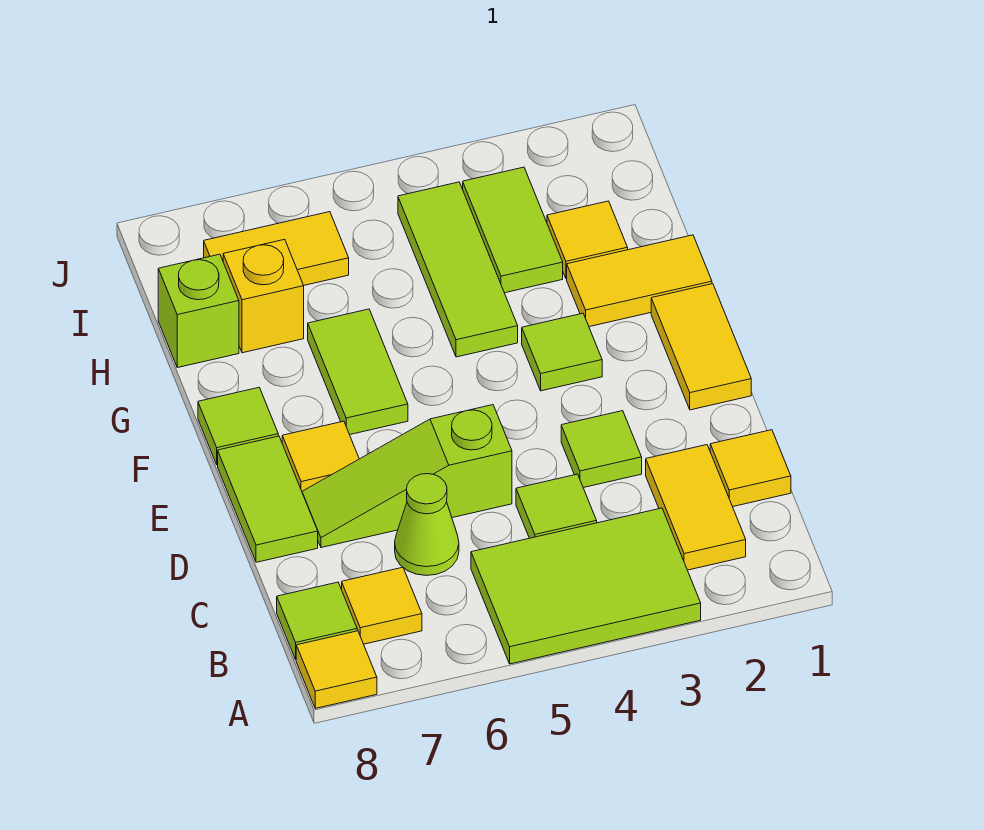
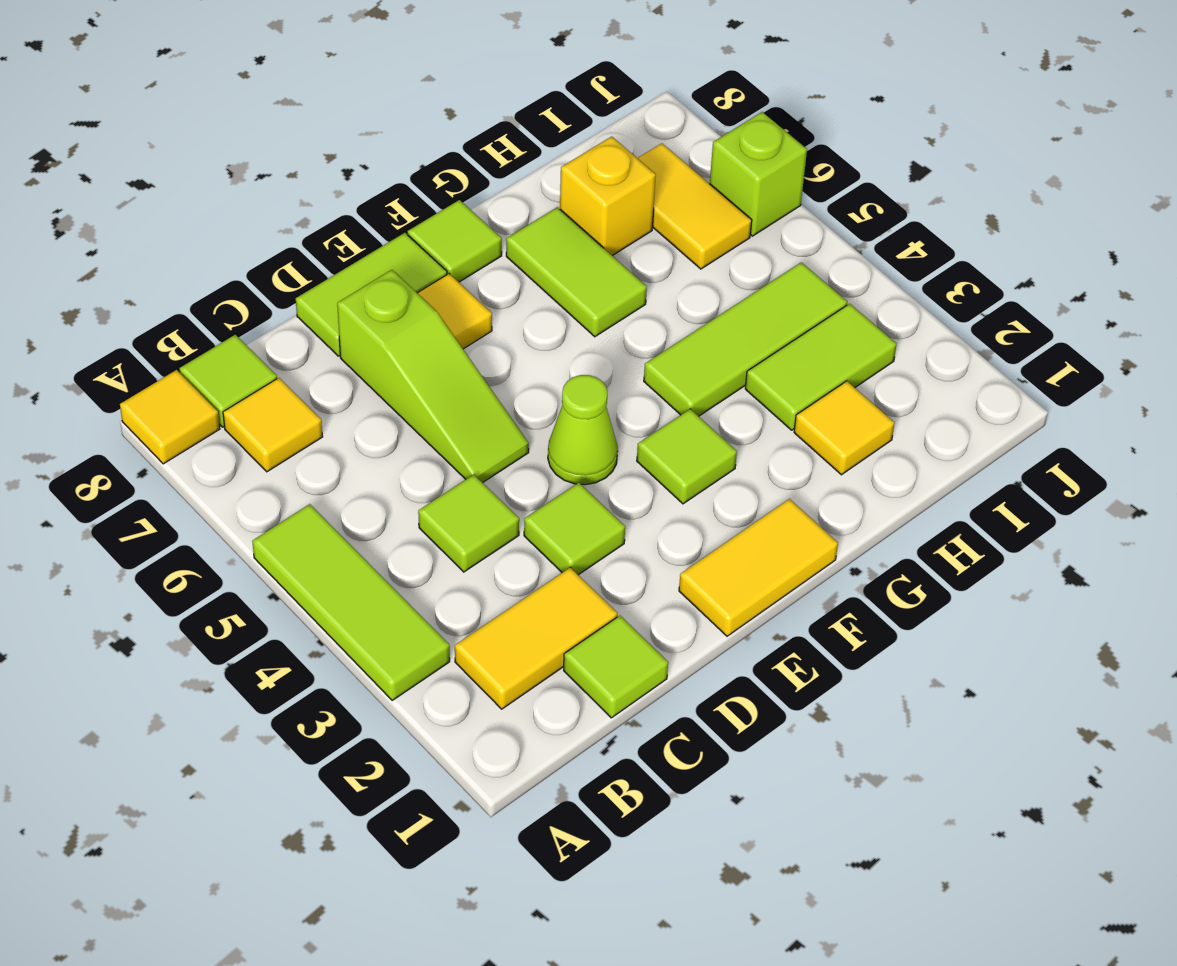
lime 2x3 tile [471,508,701,664] -> lime 1x3 tile [252,504,450,700]
yellow 1x1 tile [710,430,791,507] -> lime 1x1 tile [564,616,668,718]
lime 1x1 cone [395,474,459,576] -> lime 1x1 cone moved to [548,375,618,485]
lime 1x3 slope [302,405,512,548] -> lime 1x3 slope turned to [337,270,529,483]
lime 1x2 tile [308,309,408,435] -> lime 1x2 tile turned to [506,207,647,337]
yellow 1x2 tile [567,235,712,327] -> none
lime 1x1 brick [158,254,239,368] -> lime 1x1 brick moved to [710,112,807,236]

